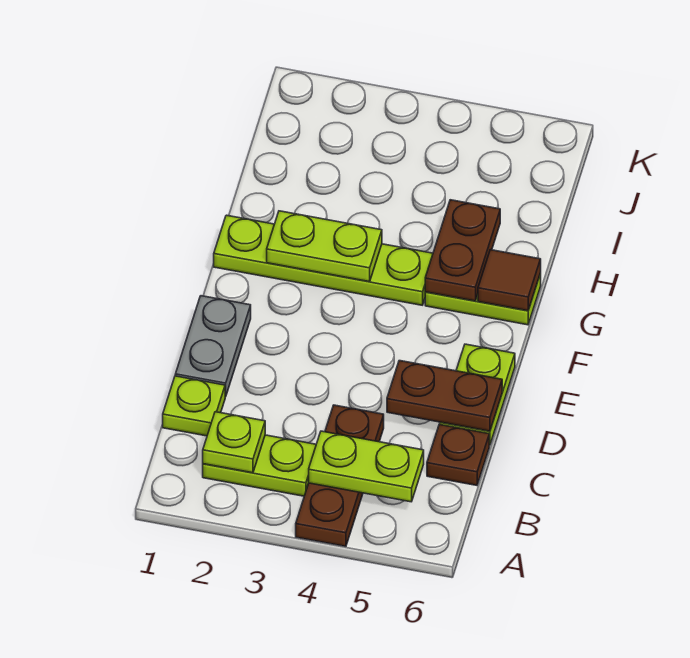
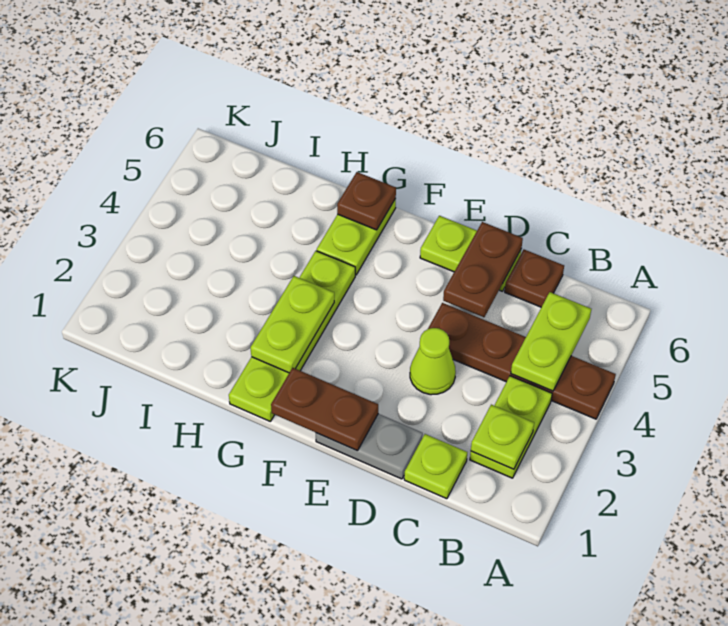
brown 1x3 plate [296,405,384,546] -> brown 1x4 plate [428,303,616,419]
none -> lime 1x1 cone [410,328,456,395]
brown 1x2 plate [425,200,500,301] -> brown 1x2 plate moved to [271,368,378,451]
brown 1x1 tile [478,250,541,311] -> brown 1x1 plate [337,172,396,230]

